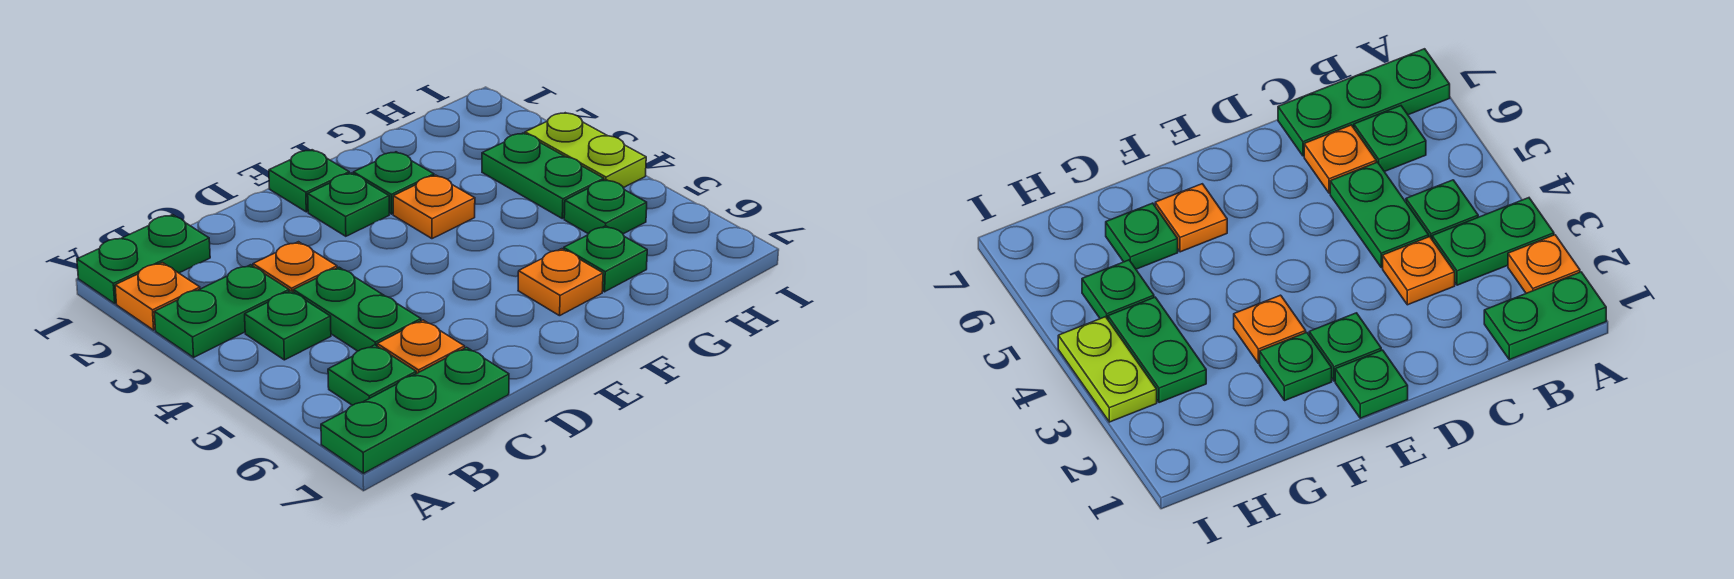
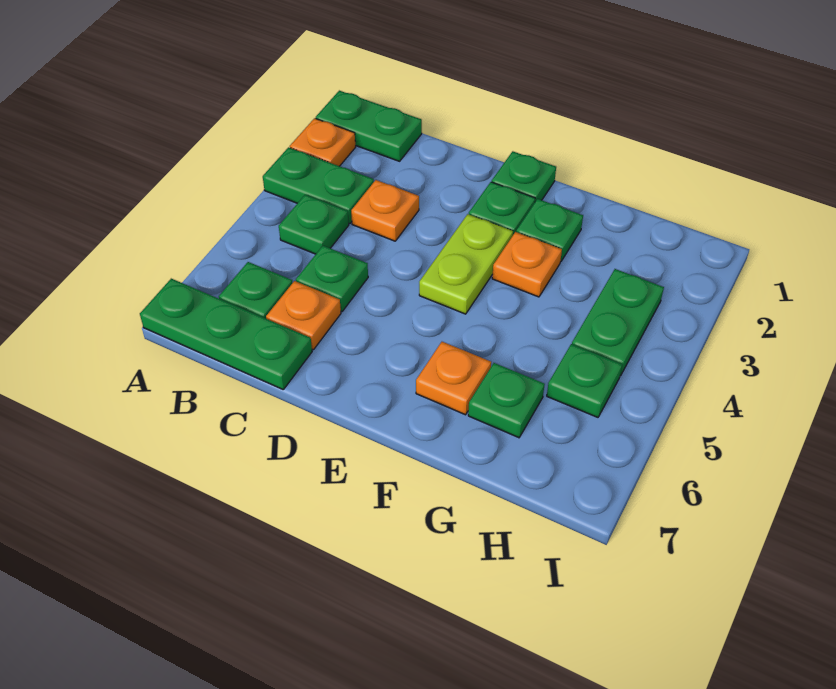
green 1x2 plate [293,267,421,351] -> green 1x1 plate [296,246,368,312]
lime 1x2 plate [525,113,646,188] -> lime 1x2 plate moved to [419,214,513,314]

